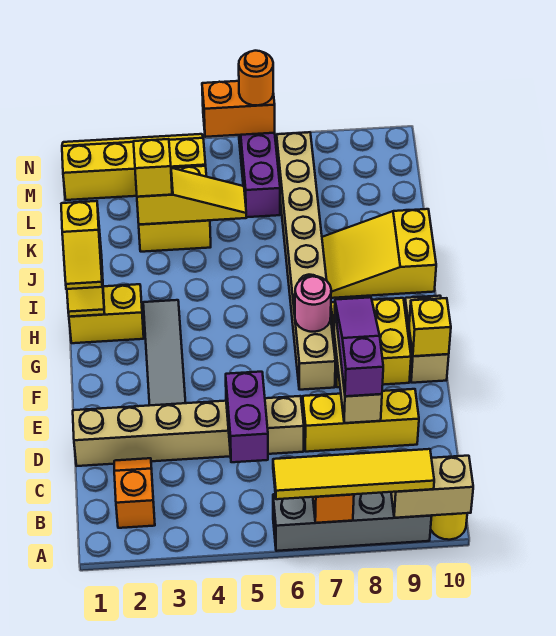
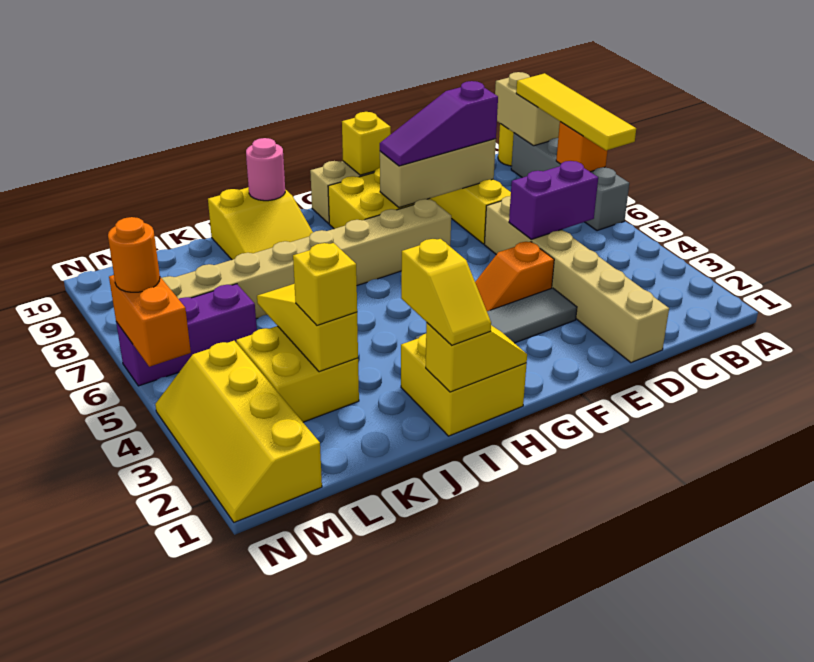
orange 1x2 slope [114,458,155,528] -> orange 1x2 slope moved to [475,242,554,311]
pink 1x1 round brick [295,276,331,332] -> pink 1x1 round brick moved to [246,138,285,201]
yellow 1x2 brick [69,284,144,343] -> yellow 2x2 brick [401,334,527,436]
yellow 1x2 slope [61,201,102,289] -> yellow 1x2 slope turned to [401,239,491,345]

